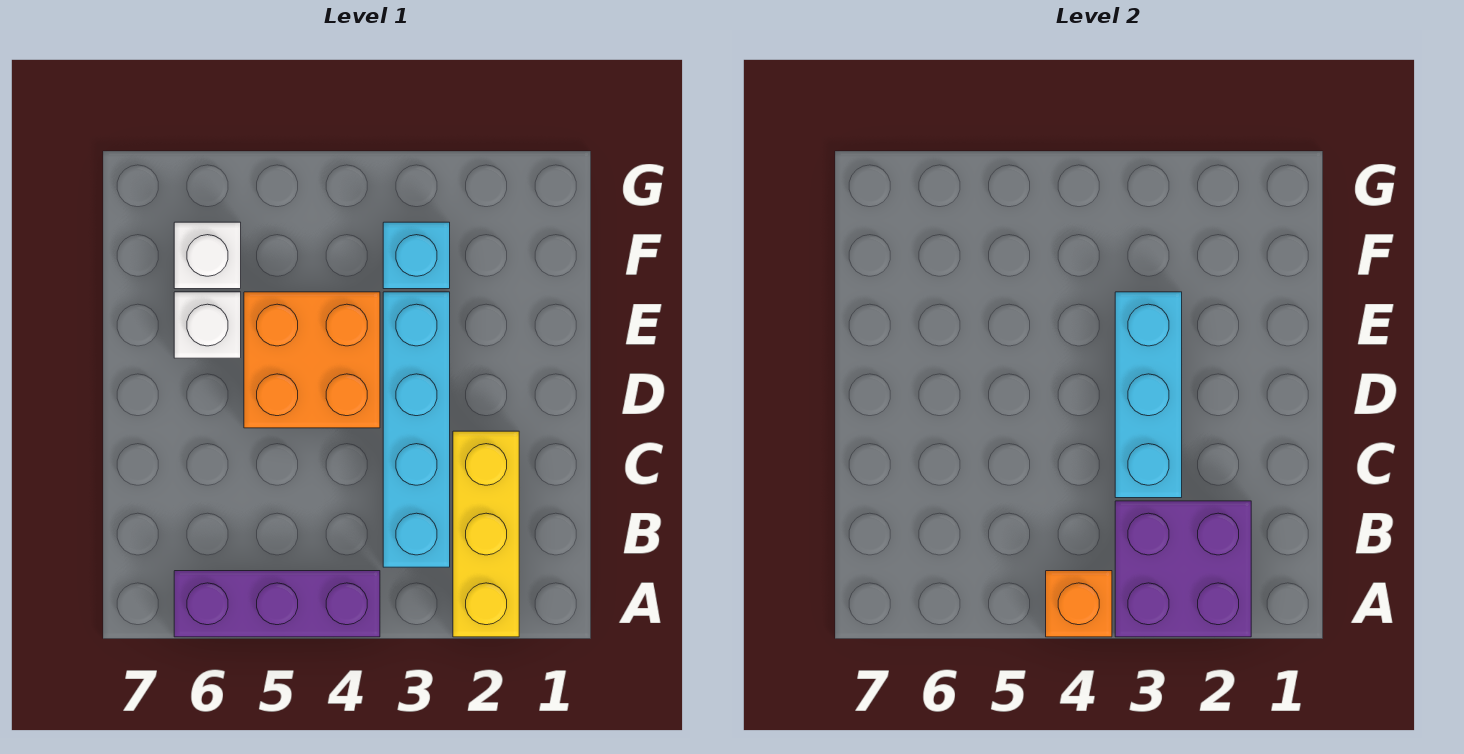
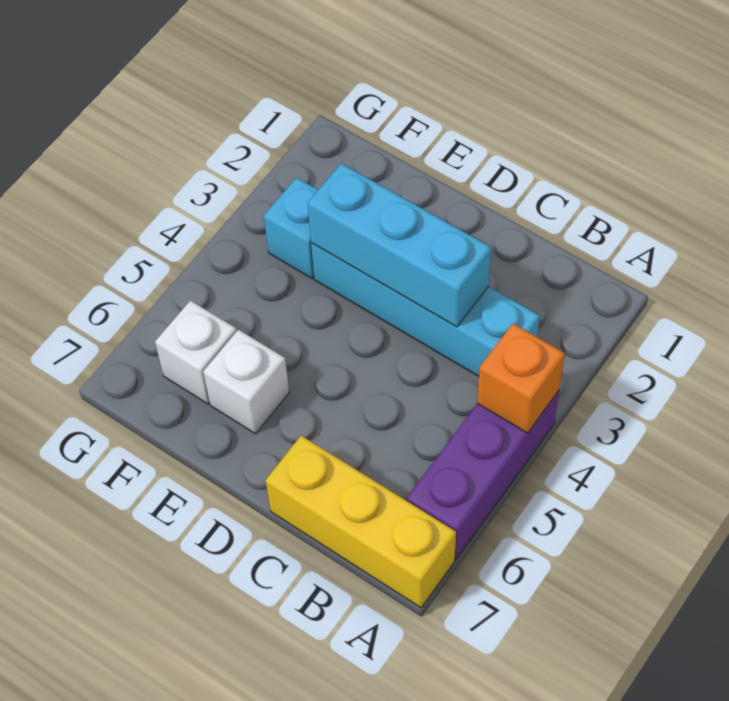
yellow 1x3 brick [453,431,519,637] -> yellow 1x3 brick moved to [266,436,456,608]
purple 2x2 brick [1115,501,1251,637] -> none
orange 2x2 brick [244,292,380,428] -> none

